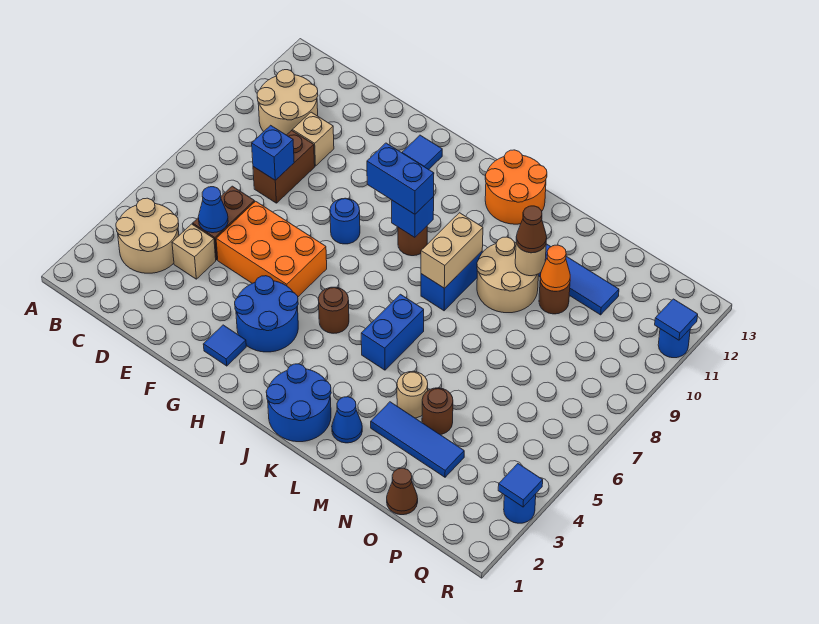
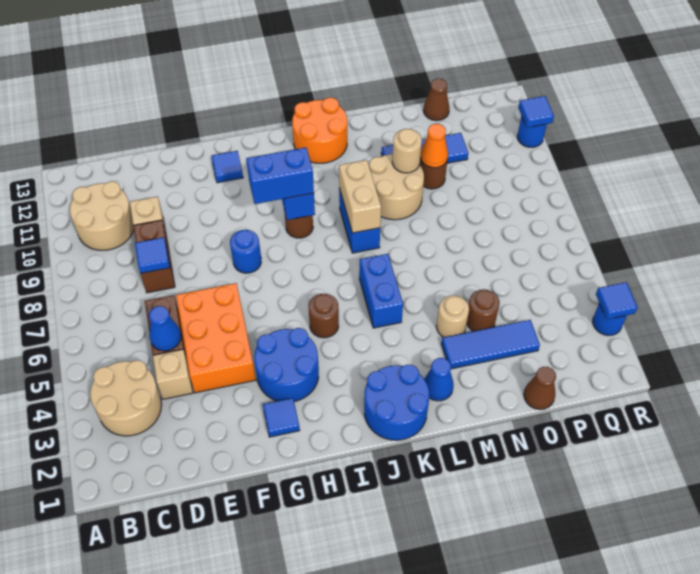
blue 1x1 brick [252,125,294,180] -> blue 1x1 tile [135,237,170,273]
orange 2x3 brick [216,201,327,297] -> orange 2x3 brick turned to [176,283,256,393]
brown 1x1 cone [516,206,547,253] -> brown 1x1 cone moved to [424,79,449,121]

